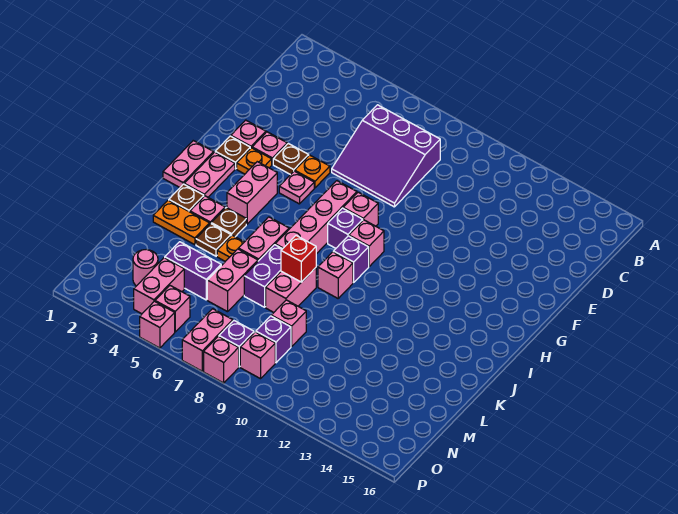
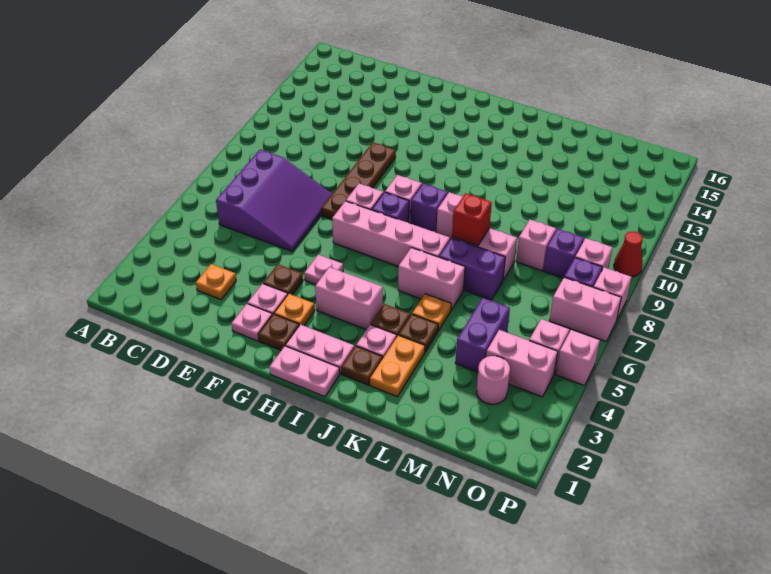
orange 1x1 plate [295,155,330,188] -> orange 1x1 plate moved to [196,264,236,300]
none -> brown 1x4 plate [321,142,396,219]
pink 1x2 brick [207,249,258,312] -> none
none -> red 1x1 cone [614,231,643,277]

